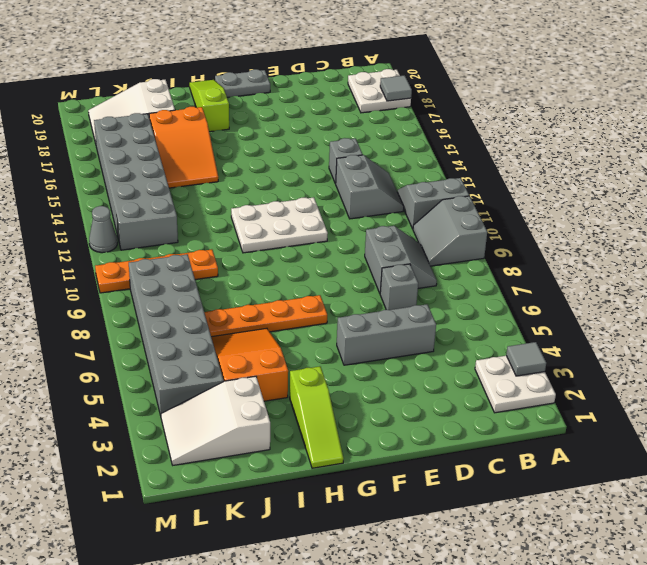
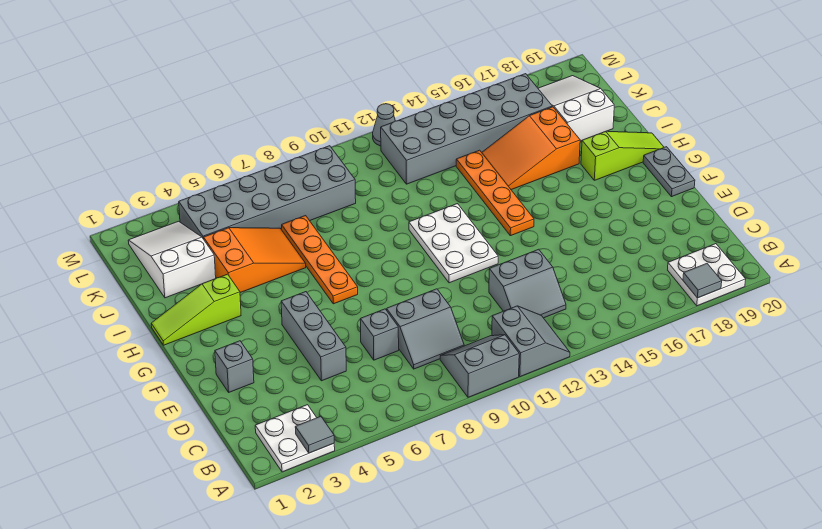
grey 1x1 brick [329,138,363,184] -> grey 1x1 brick moved to [215,341,254,392]
orange 1x4 plate [95,249,218,293] -> orange 1x4 plate moved to [456,150,534,236]

